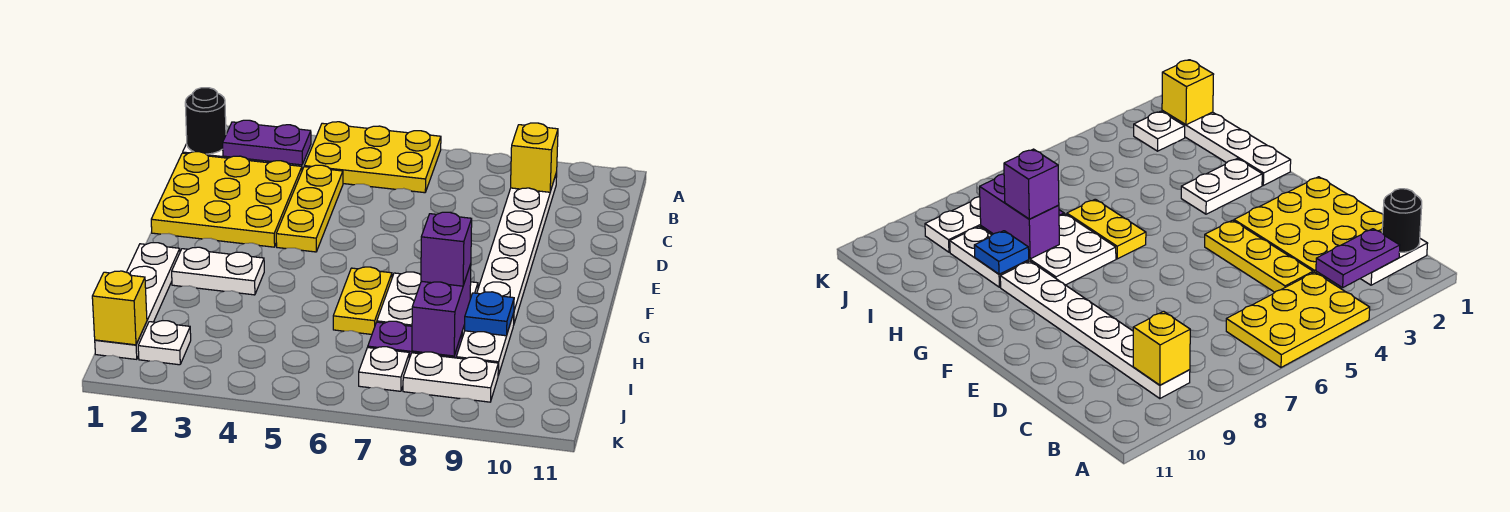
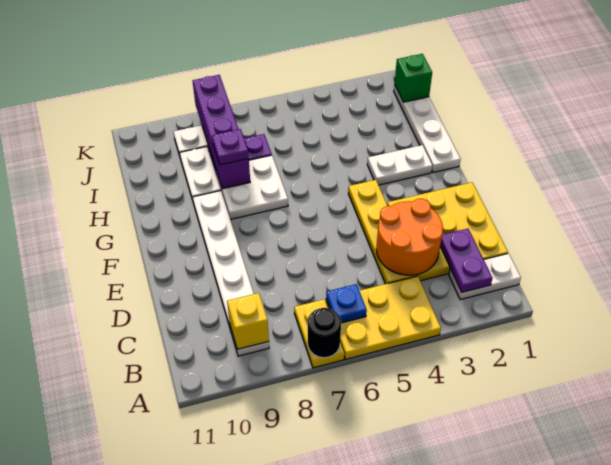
black 1x1 round brick [185,88,226,154] -> black 1x1 round brick moved to [308,308,341,358]
purple 1x2 plate [223,120,311,165] -> purple 1x2 plate turned to [440,229,492,292]
none -> orange 2x2 round brick [376,199,443,275]
yellow 1x3 plate [276,165,343,252] -> yellow 1x4 plate [348,180,417,284]
yellow 1x2 plate [333,267,392,334] -> yellow 1x2 plate moved to [294,299,344,368]
purple 1x2 brick [412,264,471,356] -> purple 1x4 brick [193,75,250,189]
purple 1x1 brick [421,212,472,286] -> purple 1x1 plate [212,129,249,165]
blue 1x1 plate [465,292,514,336] -> blue 1x1 plate moved to [326,284,367,323]
yellow 1x1 brick [92,271,147,345] -> green 1x1 brick [395,54,432,102]
white 1x1 plate [138,321,191,365] -> none
white 1x1 plate [359,347,409,391] -> none

